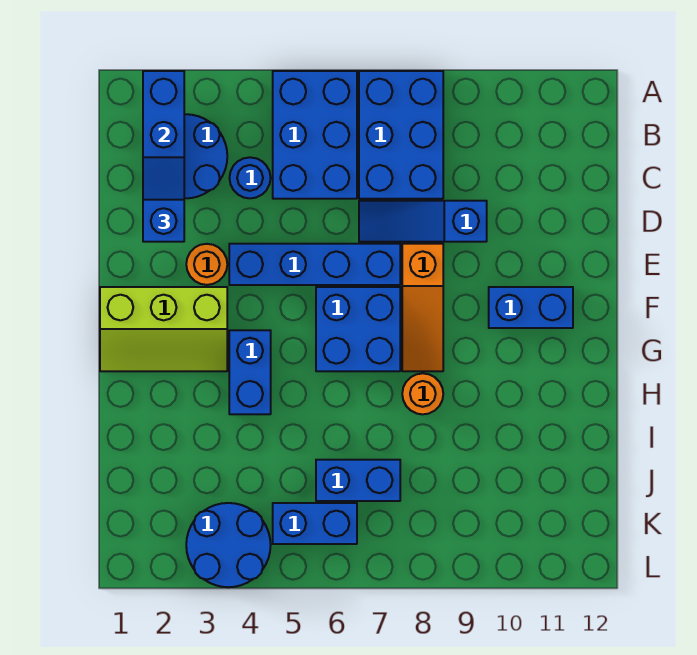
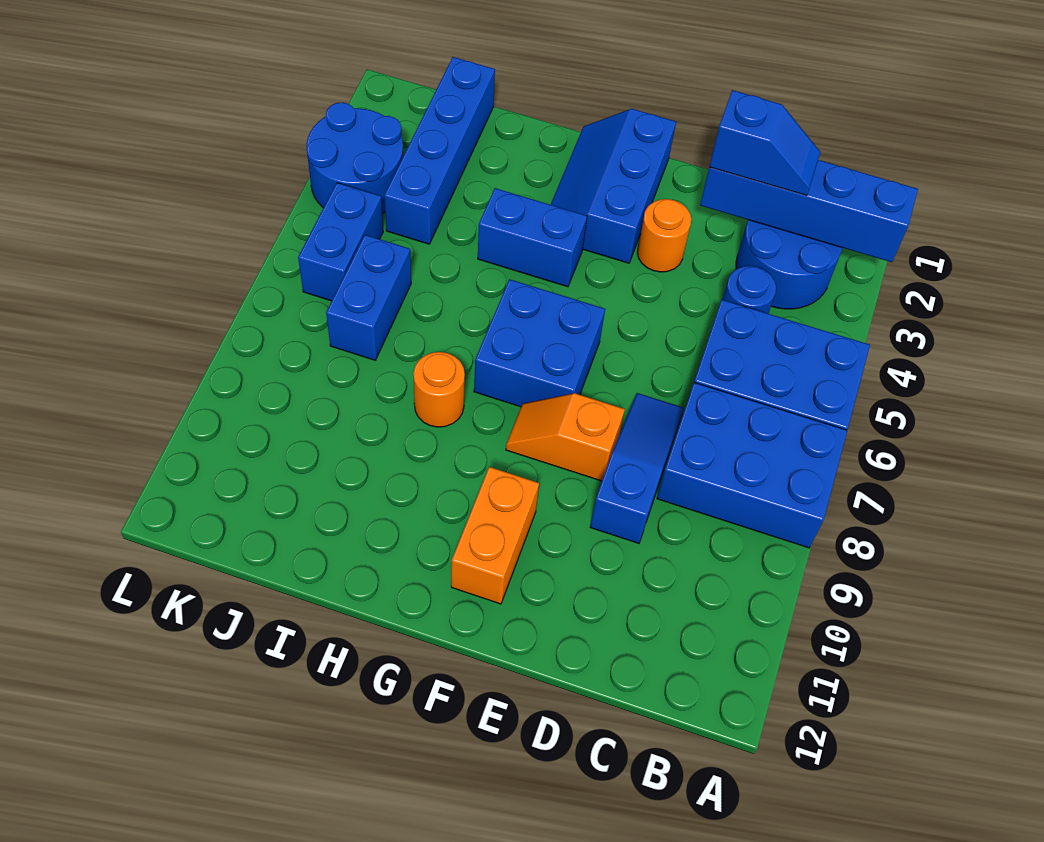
blue 1x4 brick [229,244,400,285] -> blue 1x4 brick moved to [384,57,495,244]
orange 1x3 slope [402,244,443,371] -> orange 1x2 slope [506,393,625,481]
lime 2x3 slope [100,287,227,371] -> blue 2x3 slope [551,109,676,263]
blue 1x2 brick [489,287,573,328] -> orange 1x2 brick [451,467,539,604]

